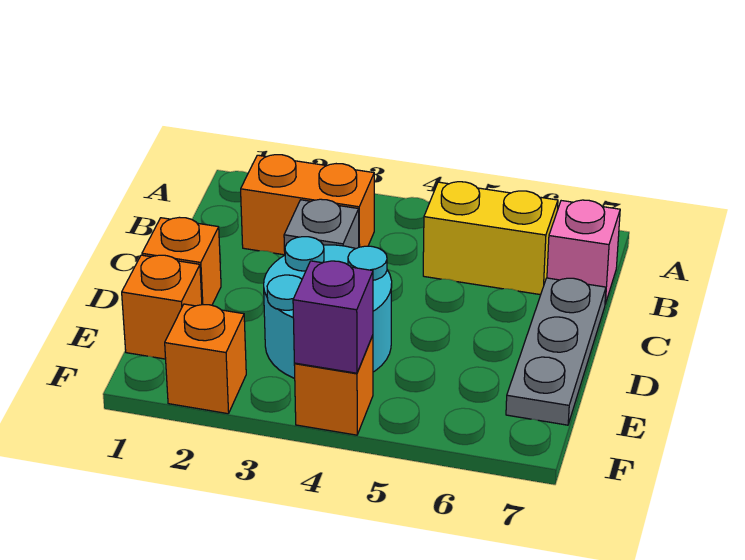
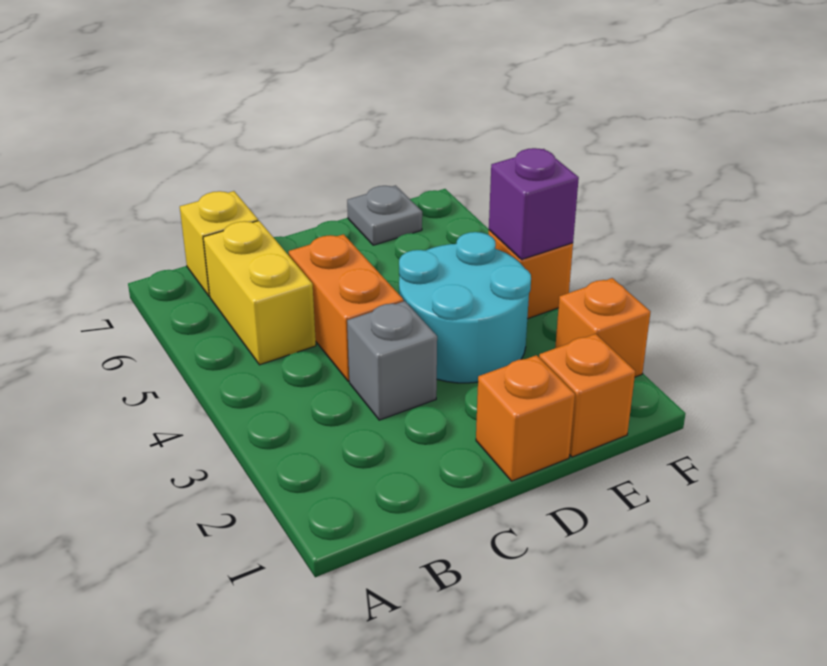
orange 1x2 brick [241,155,374,255] -> orange 1x2 brick moved to [288,234,403,381]
pink 1x1 brick [547,200,620,304] -> yellow 1x1 brick [180,191,258,296]
grey 1x3 plate [506,278,606,425] -> grey 1x1 plate [347,186,422,245]

